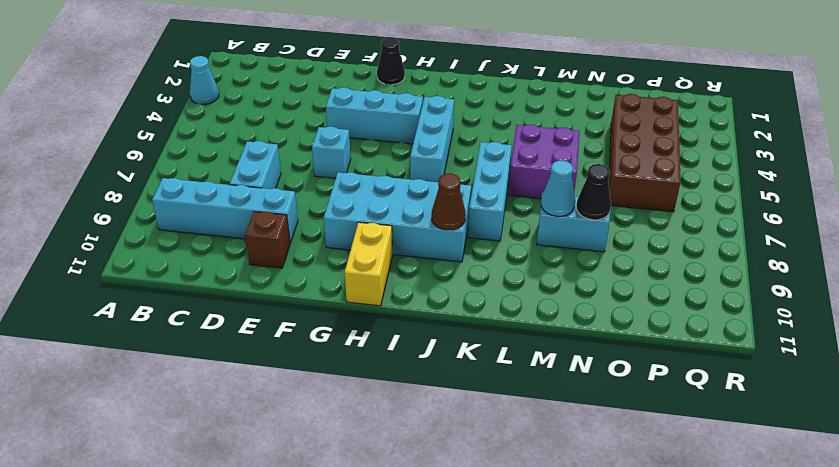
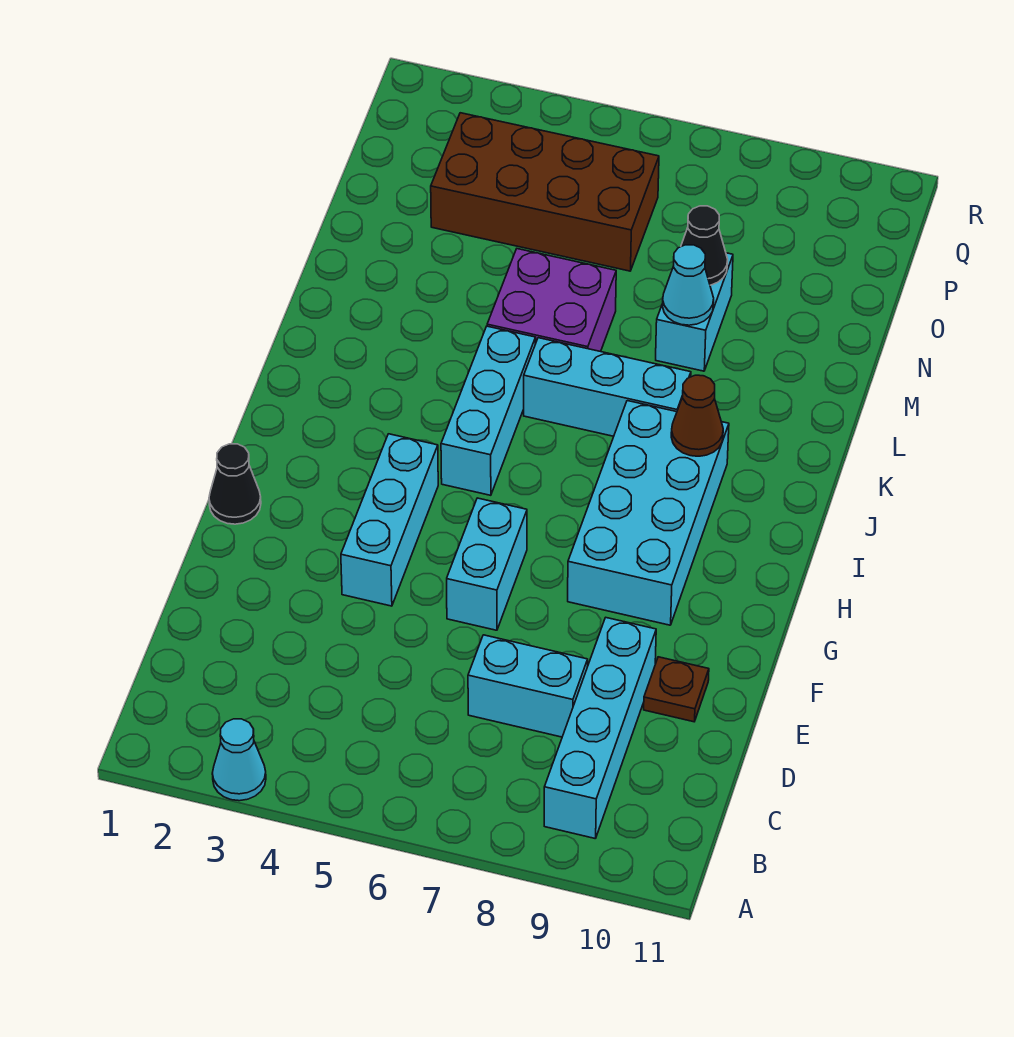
brown 1x1 brick [245,212,290,268] -> brown 1x1 plate [644,657,709,722]
cyan 1x1 brick [312,127,351,178] -> cyan 1x2 brick [447,498,527,630]
yellow 1x2 brick [345,222,393,306] -> none
cyan 1x3 brick [410,96,454,182] -> cyan 1x3 brick turned to [441,326,536,495]

